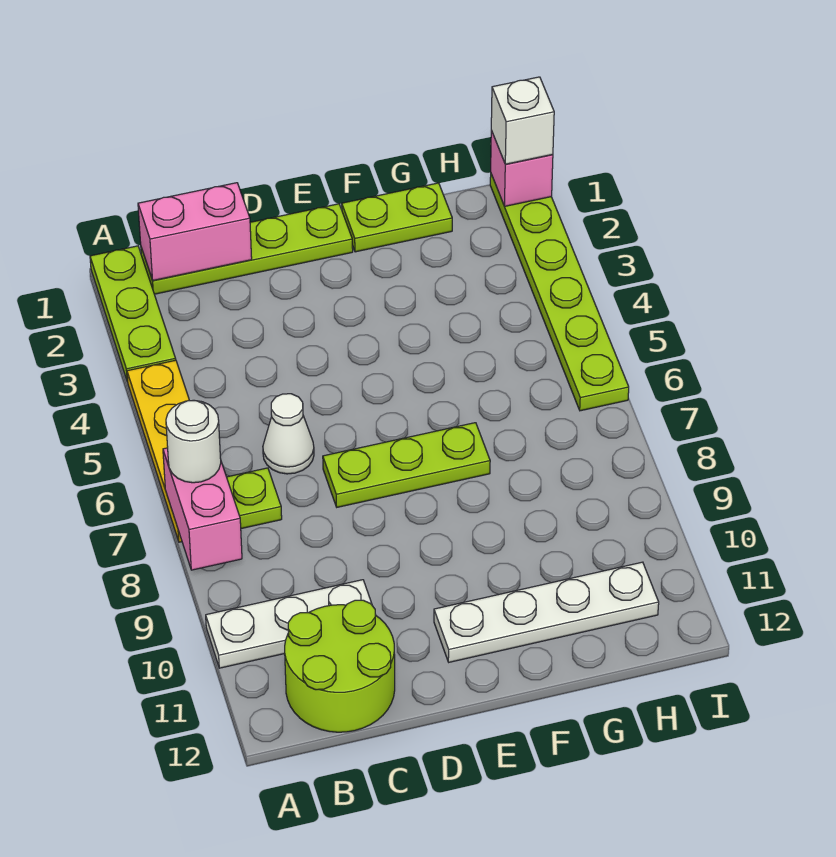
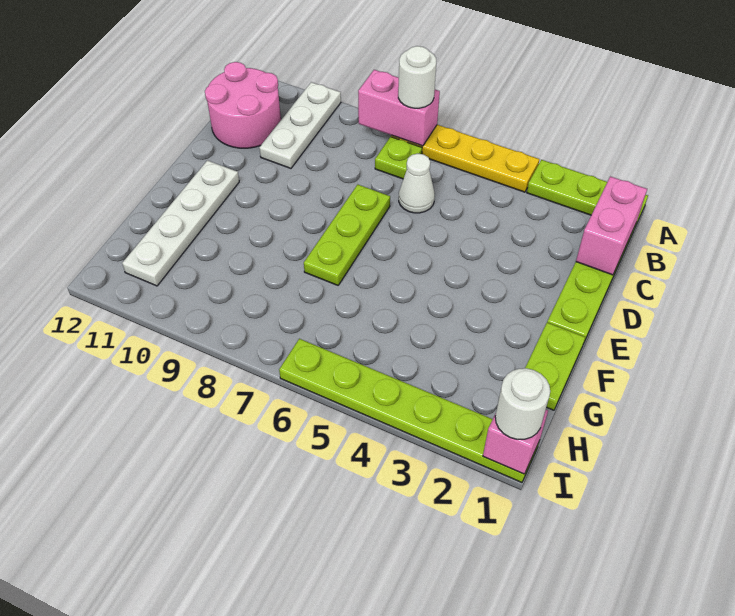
lime 2x2 round brick [285,600,395,732] -> pink 2x2 round brick [205,62,281,148]
white 1x1 brick [491,77,554,164] -> white 1x1 round brick [495,368,550,439]

